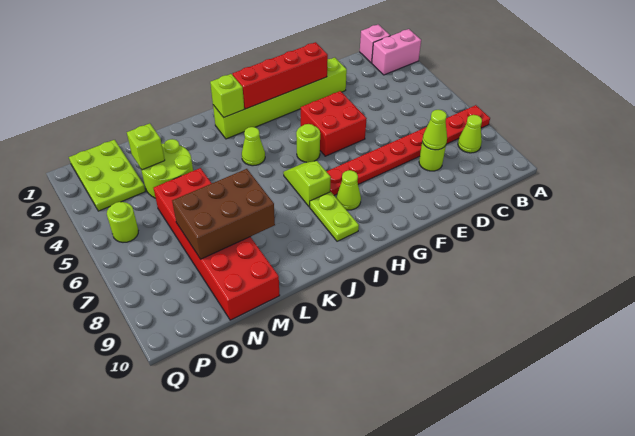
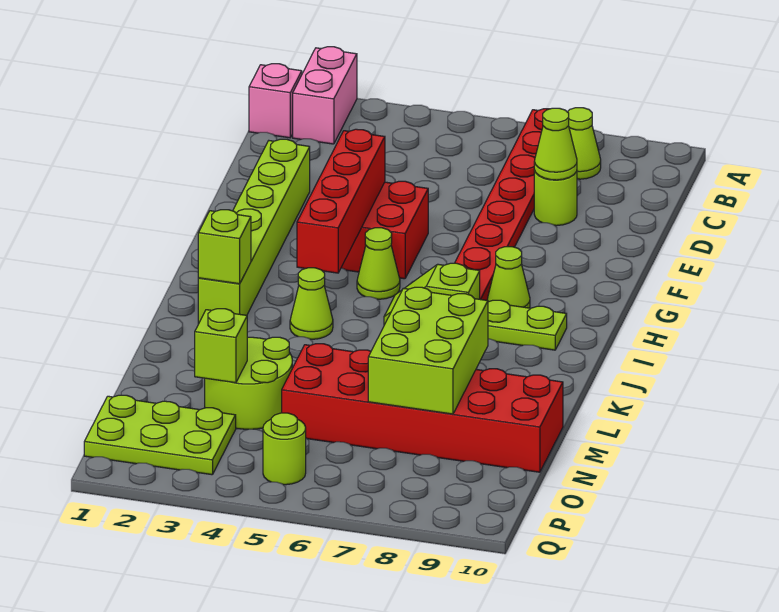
red 1x4 brick [233,42,328,109] -> red 1x4 brick moved to [297,129,385,273]
lime 1x1 round brick [296,124,320,162] -> lime 1x1 cone [357,228,400,299]
brown 2x3 brick [172,169,275,259] -> lime 2x3 brick [368,287,488,414]

